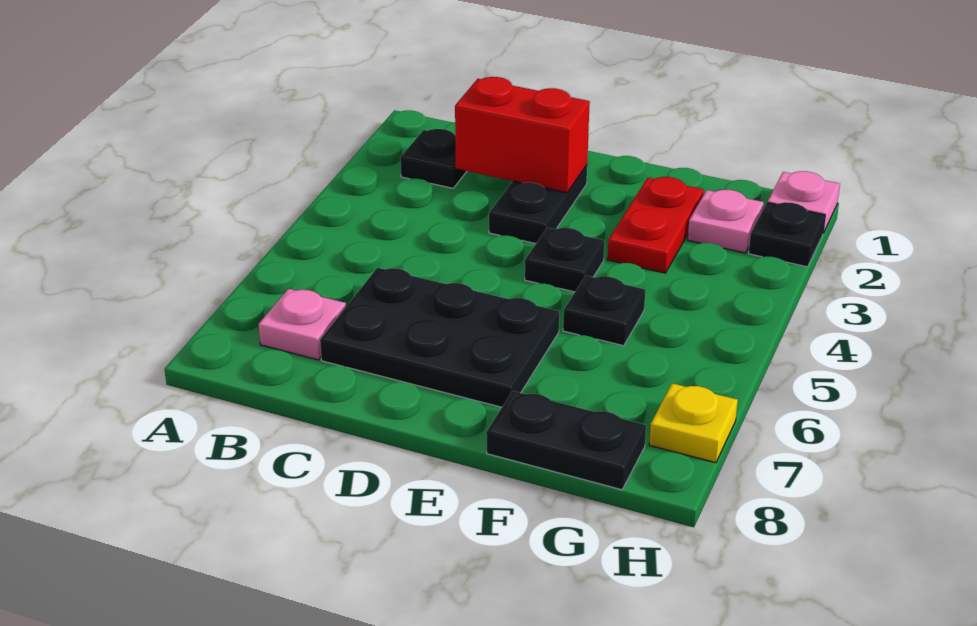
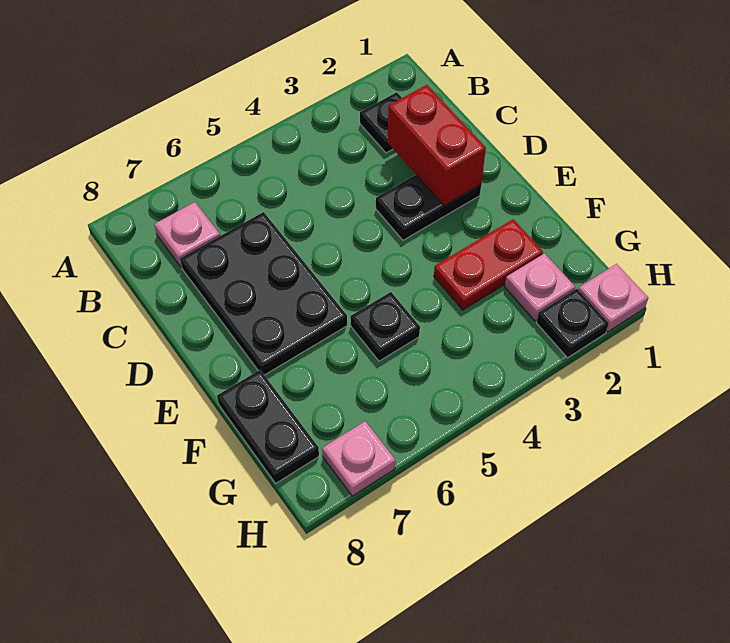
black 1x1 plate [525,228,604,292] -> none
yellow 1x1 plate [649,383,738,463] -> pink 1x1 plate [322,421,396,496]

